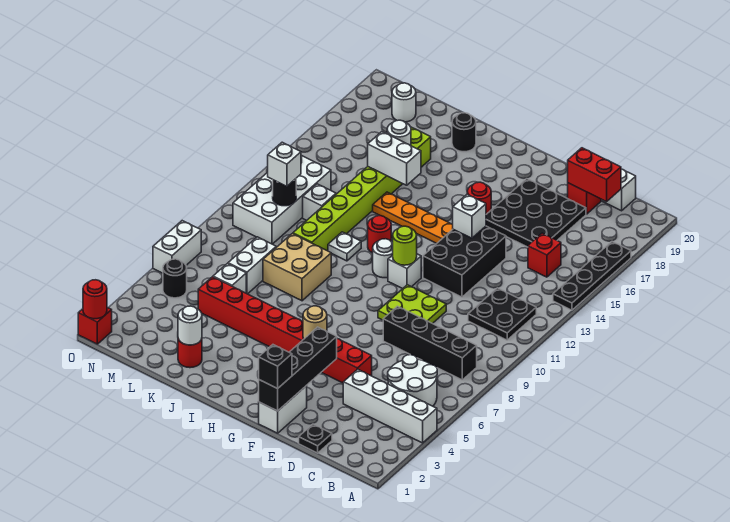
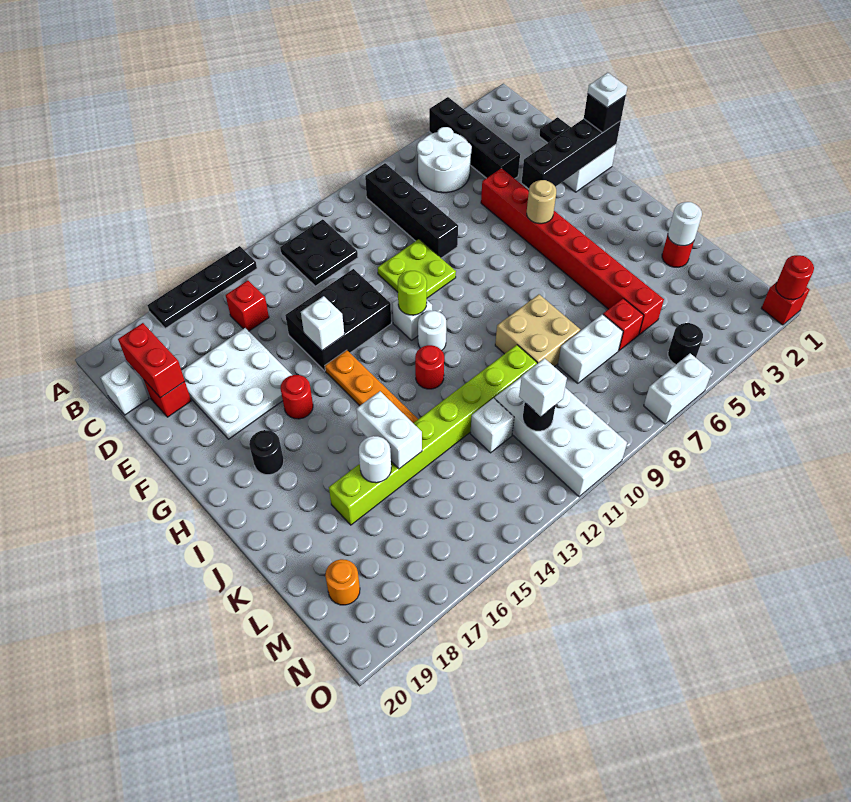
white 1x4 brick [343,369,437,443] -> black 1x4 brick [429,97,520,179]
black 3x3 plate [486,179,586,247] -> white 3x3 plate [182,328,292,439]
white 1x1 plate [328,232,361,261] -> white 1x1 plate moved to [588,73,627,108]
black 1x1 round brick [452,113,476,152] -> black 1x1 round brick moved to [249,430,284,475]
white 1x1 brick [213,264,246,293] -> red 1x1 brick [603,298,644,351]
white 2x4 brick [233,155,331,244] -> white 2x4 brick turned to [495,376,627,497]
white 1x1 round brick [392,83,416,122] -> orange 1x1 round brick [325,559,360,605]

